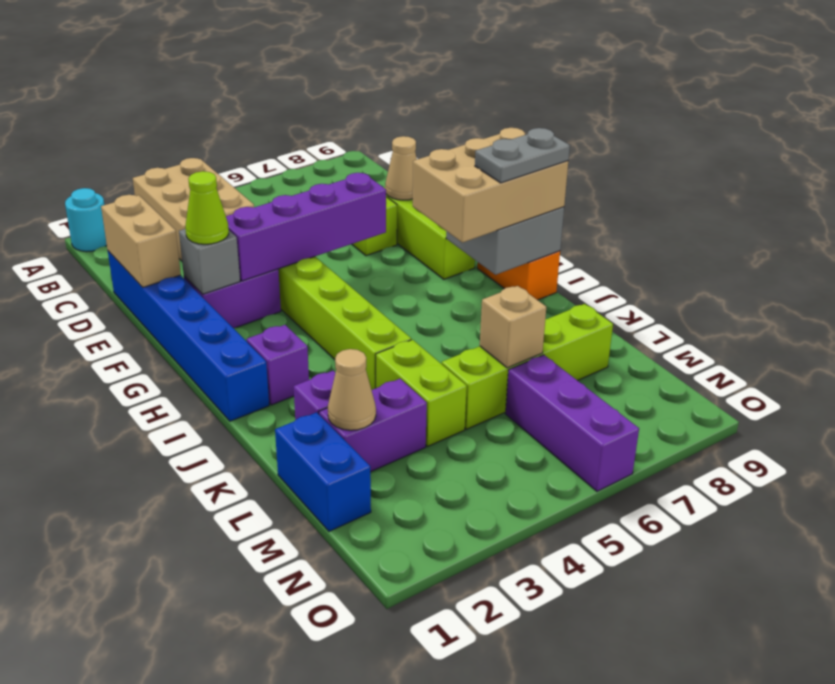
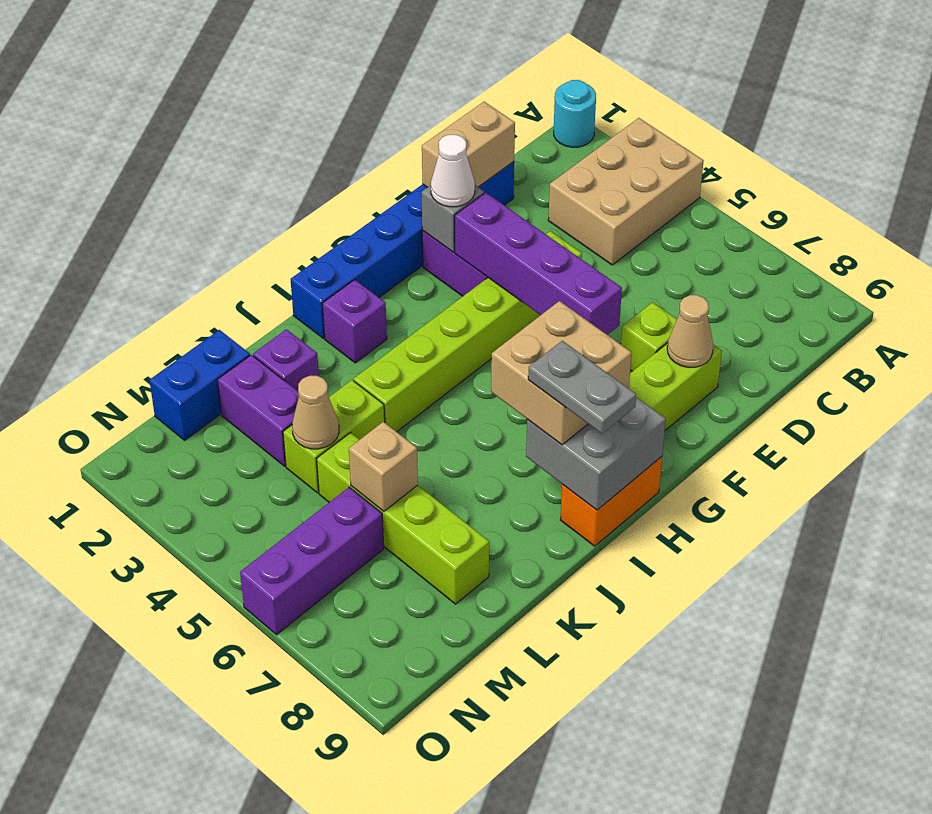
lime 1x1 cone [185,171,229,244] -> white 1x1 cone [431,135,475,207]
tan 2x3 brick [413,128,568,243] -> tan 2x2 brick [491,301,632,445]
tan 1x1 cone [328,349,376,430] -> tan 1x1 cone moved to [292,376,339,449]

